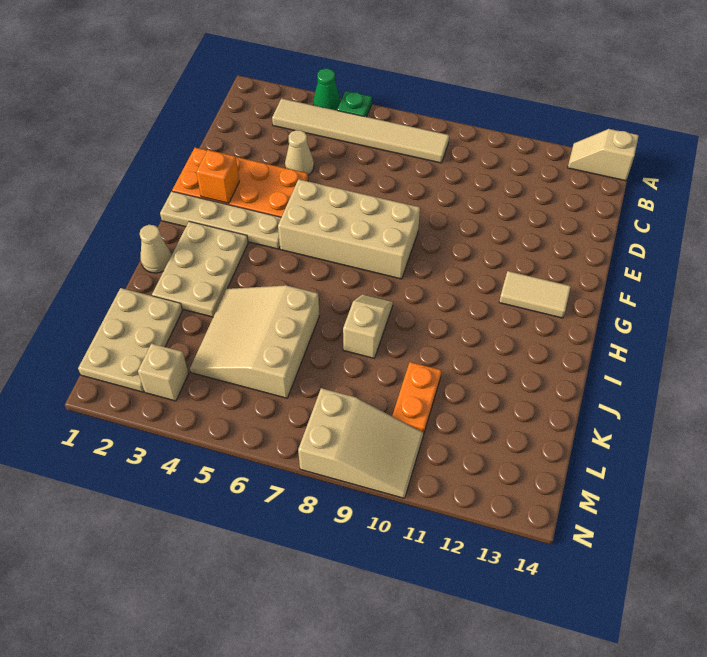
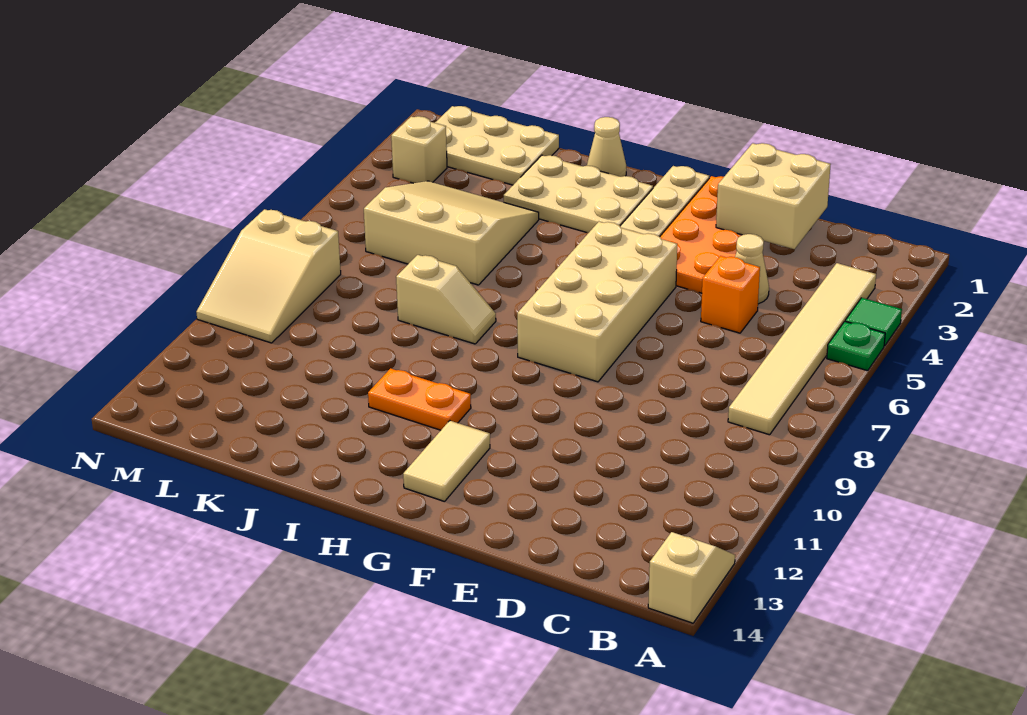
green 1x1 cone [313,69,341,110] -> green 1x1 tile [845,298,902,346]
none -> tan 2x2 brick [716,143,831,249]
orange 1x1 brick [196,150,239,203] -> orange 1x1 brick moved to [701,256,760,333]
orange 1x2 plate [392,362,442,433] -> orange 1x2 plate moved to [368,368,471,430]

